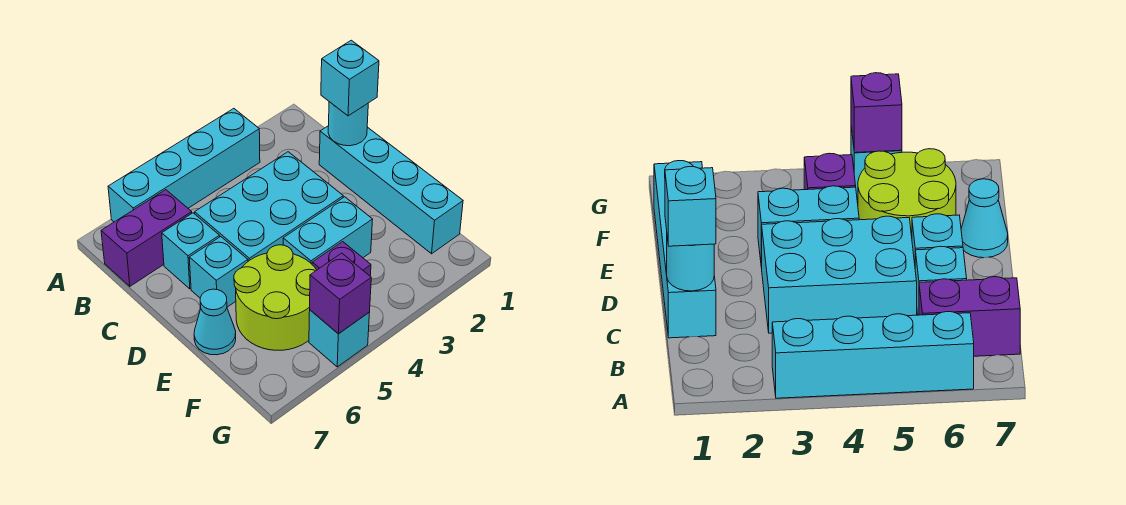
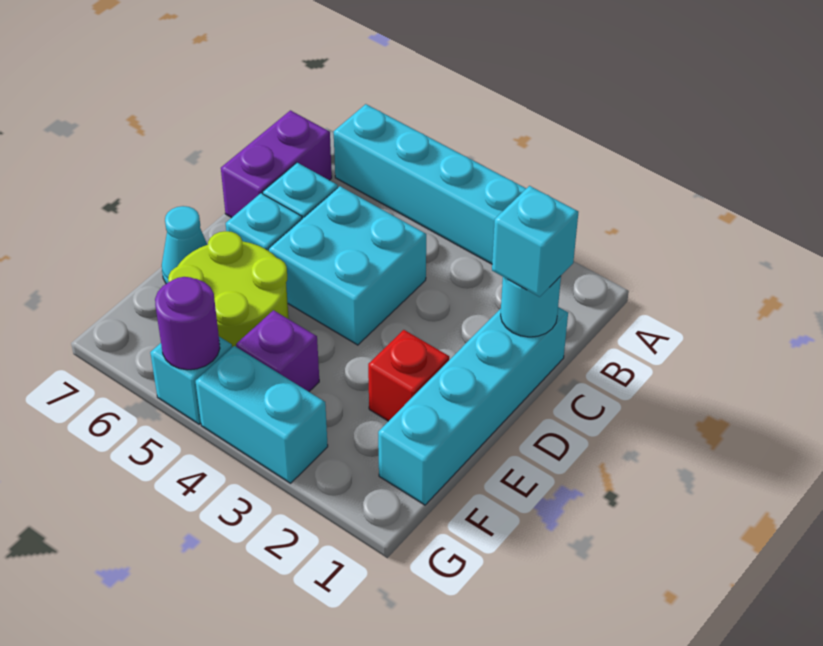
purple 1x2 brick [101,190,192,286] -> purple 1x2 brick turned to [221,110,332,218]
cyan 2x3 brick [195,152,343,261] -> cyan 2x2 brick [269,186,426,345]
none -> red 1x1 brick [368,330,449,421]
cyan 1x2 brick [283,197,373,264] -> cyan 1x2 brick moved to [196,346,328,483]
purple 1x1 brick [310,253,371,334] -> purple 1x1 round brick [155,277,220,370]

